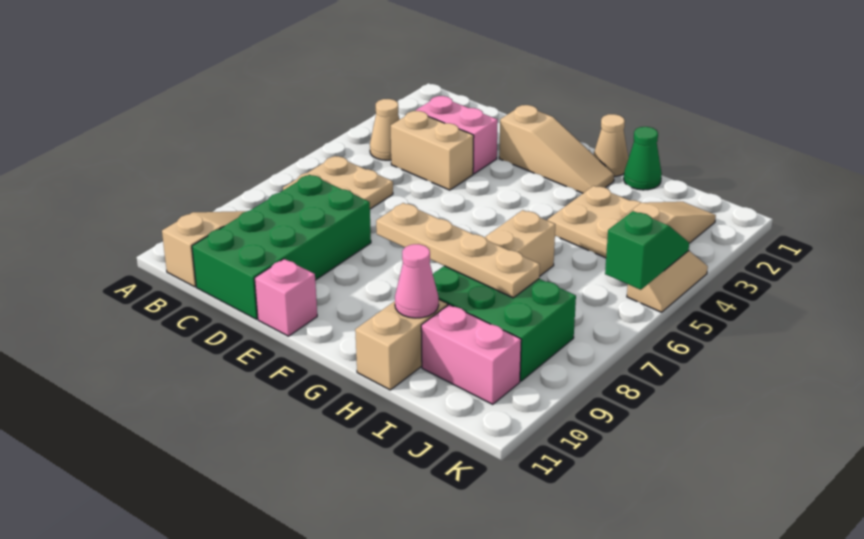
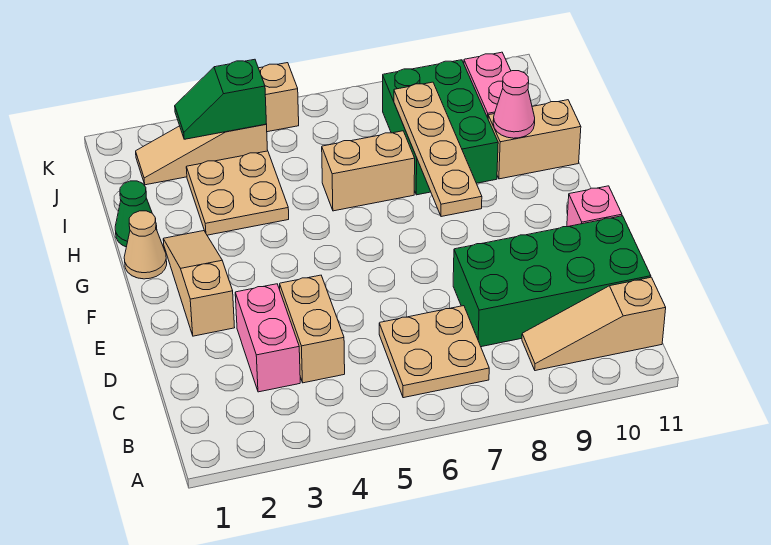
tan 1x1 cone [370,99,400,160] -> none
green 1x2 slope [605,211,689,290] -> green 1x2 slope moved to [175,59,266,139]

